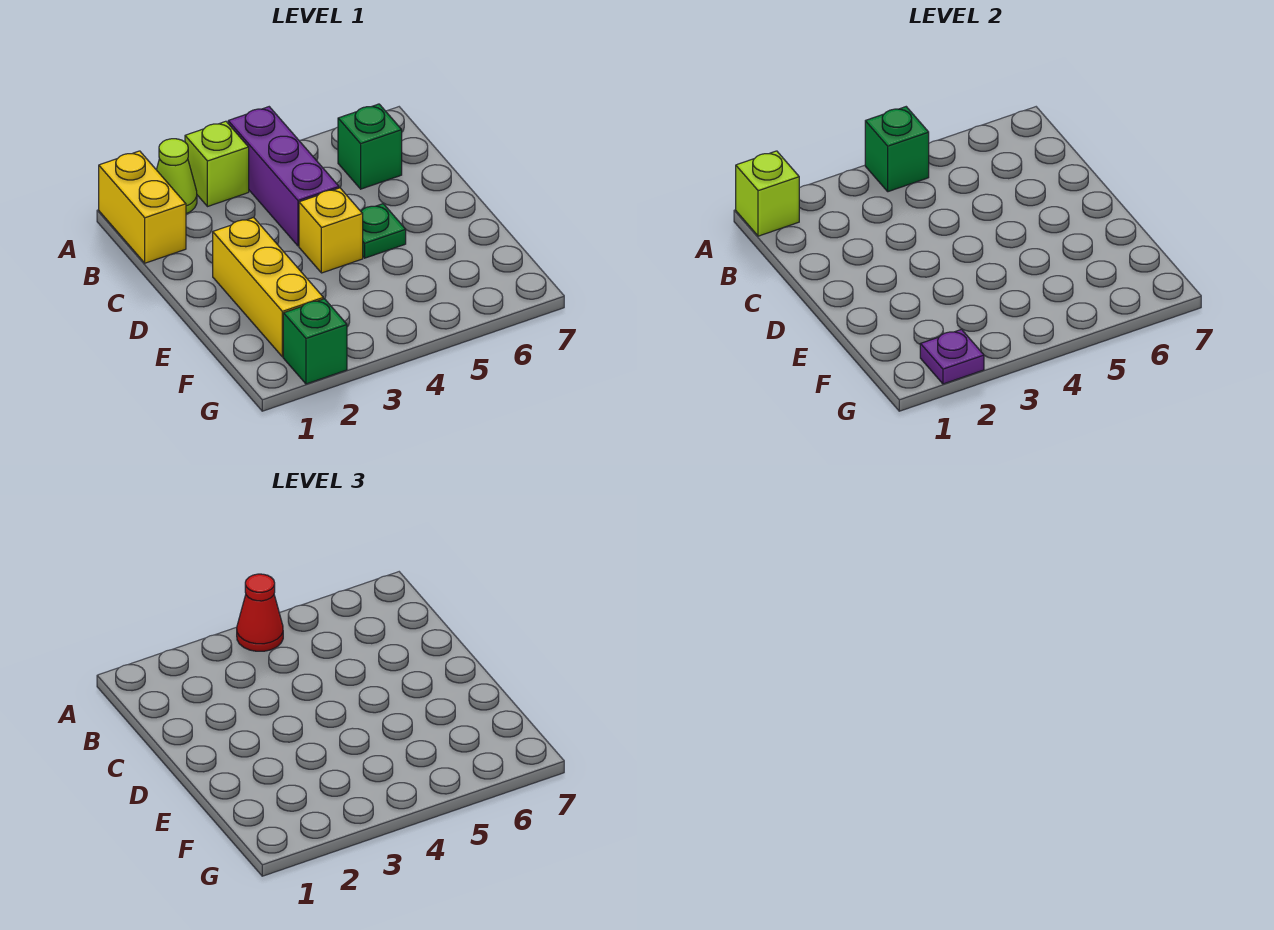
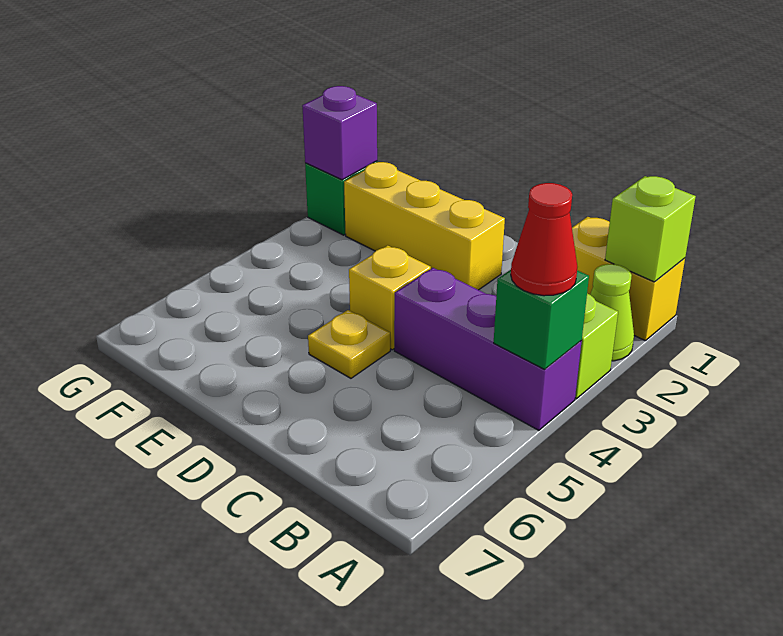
green 1x1 brick [338,104,402,189] -> none
green 1x1 plate [361,204,406,258] -> yellow 1x1 plate [308,310,390,378]
purple 1x1 plate [920,329,984,384] -> purple 1x1 brick [302,86,377,180]

